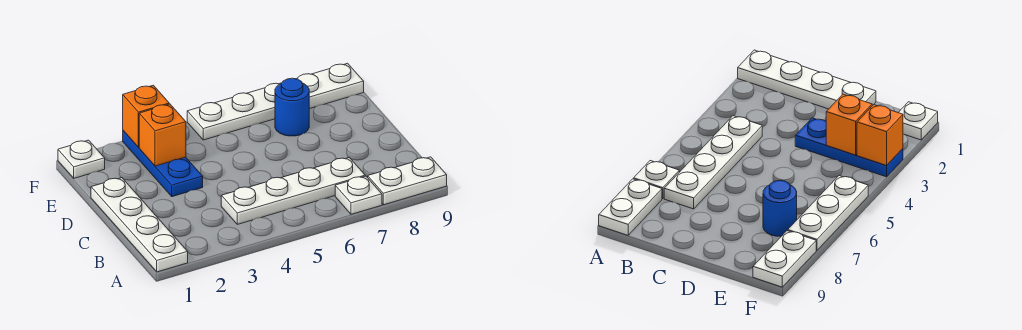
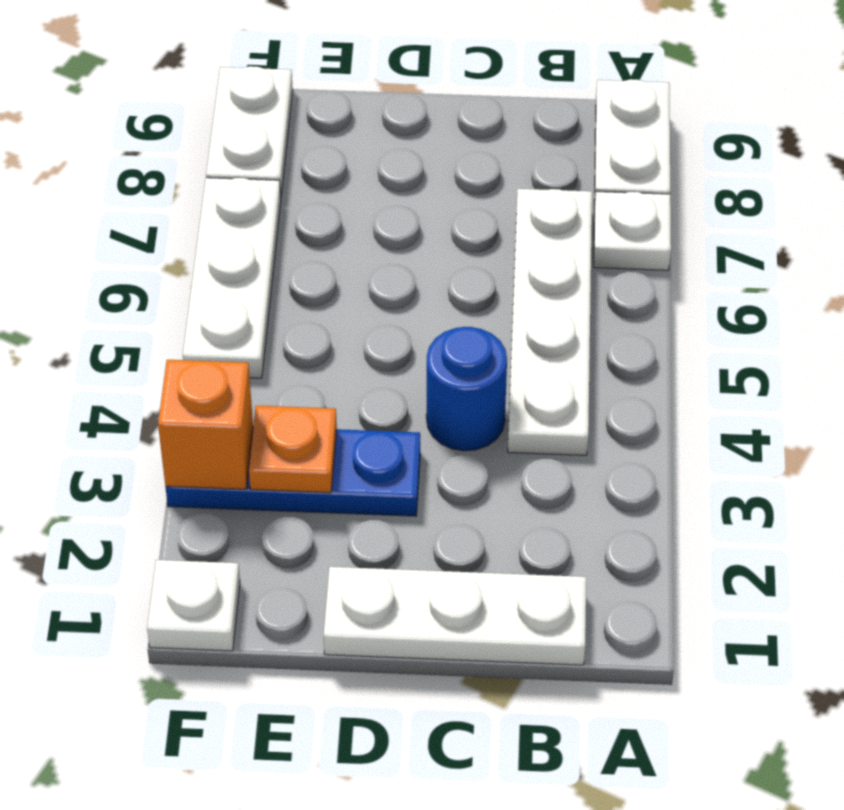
white 1x4 plate [91,178,188,272] -> white 1x3 plate [324,567,586,665]
orange 1x1 brick [139,104,186,166] -> orange 1x1 plate [249,406,337,493]
blue 1x1 round brick [275,78,309,136] -> blue 1x1 round brick moved to [426,327,507,451]

